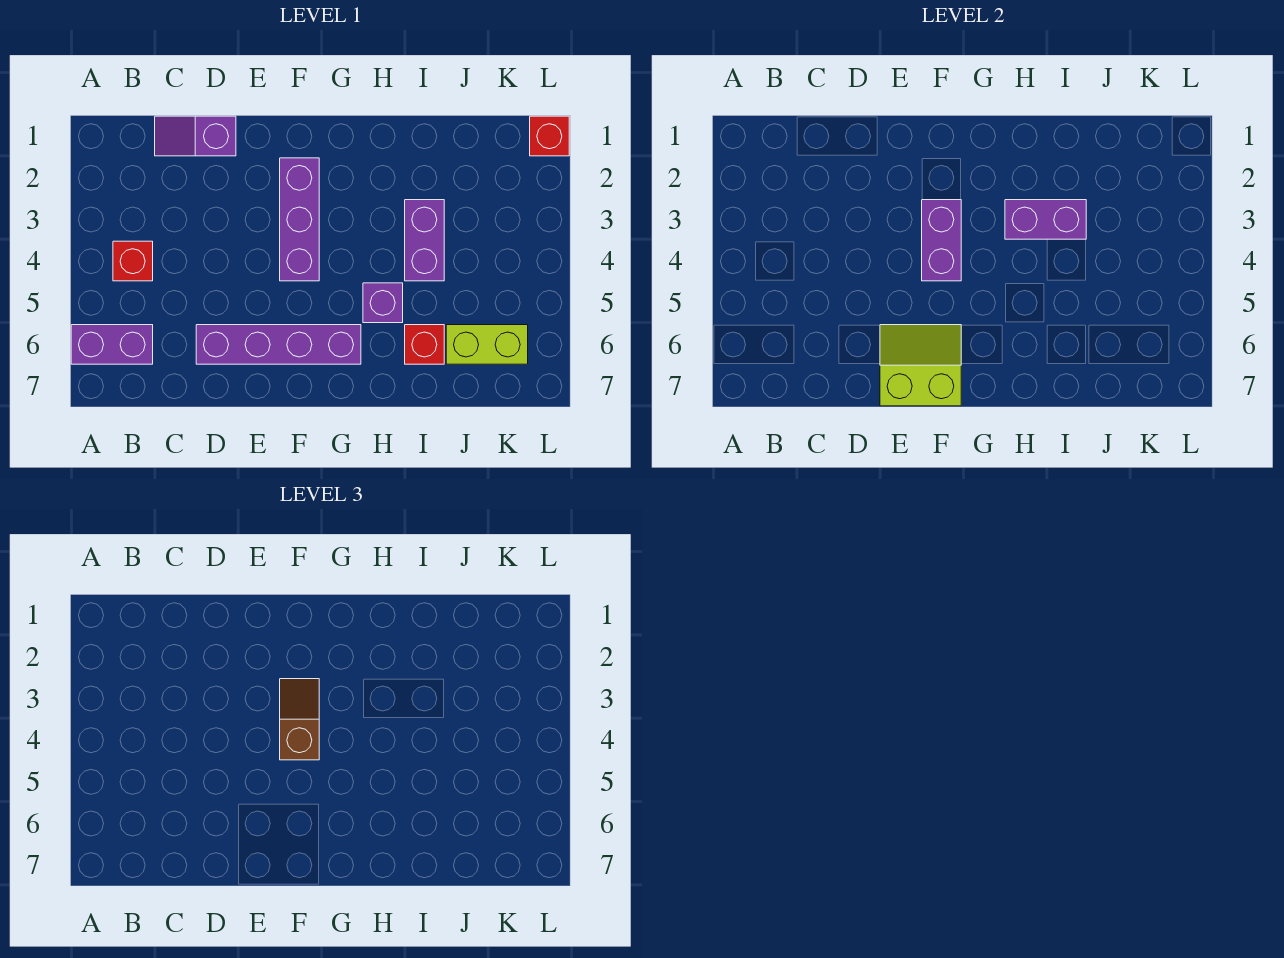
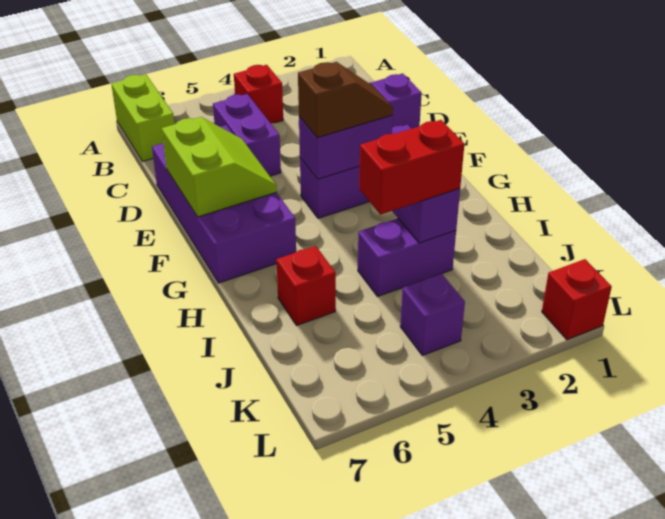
purple 1x2 brick [71,325,153,364] -> purple 1x2 brick moved to [213,94,281,176]
purple 1x4 brick [196,325,361,364] -> purple 2x4 brick [152,125,296,283]
purple 1x1 brick [363,283,403,323] -> purple 1x1 brick moved to [400,274,465,356]
none -> red 1x2 brick [359,120,464,215]
lime 1x2 brick [446,325,528,364] -> lime 1x2 brick moved to [111,75,174,162]

